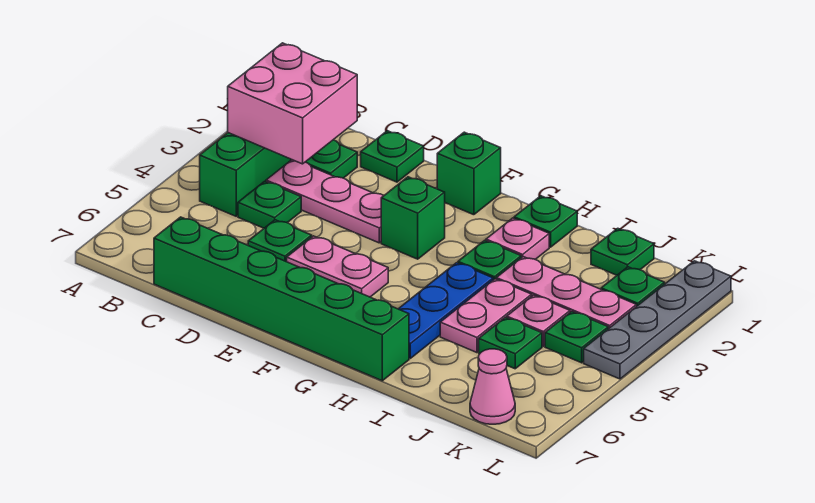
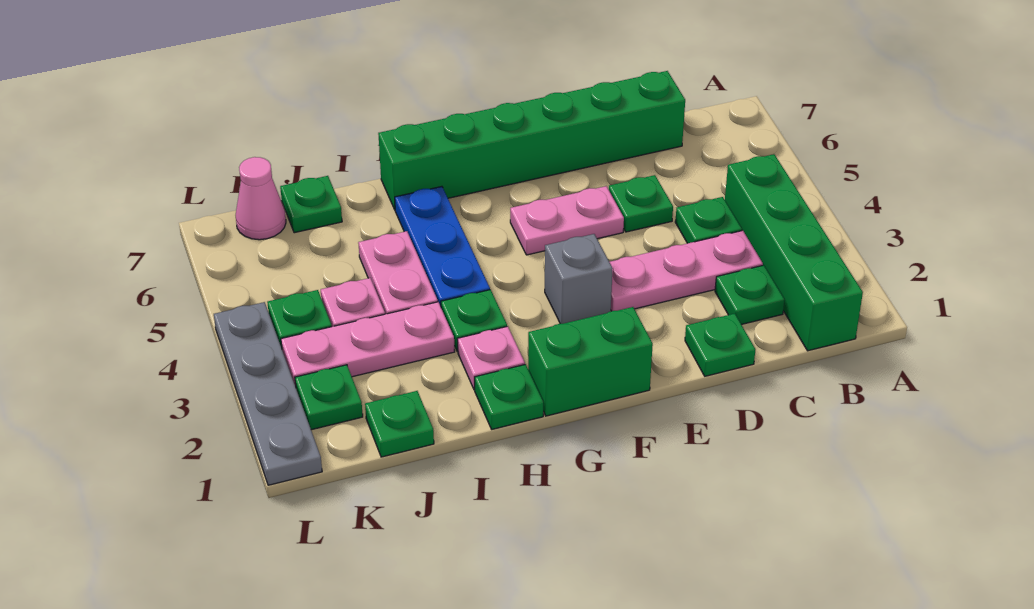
pink 2x2 brick [228,43,357,164] -> none
green 1x1 brick [437,132,501,215] -> green 1x2 brick [528,307,653,416]
green 1x1 brick [381,177,445,259] -> grey 1x1 brick [545,234,613,324]
green 1x1 plate [479,317,542,369] -> green 1x1 plate moved to [280,176,342,233]

